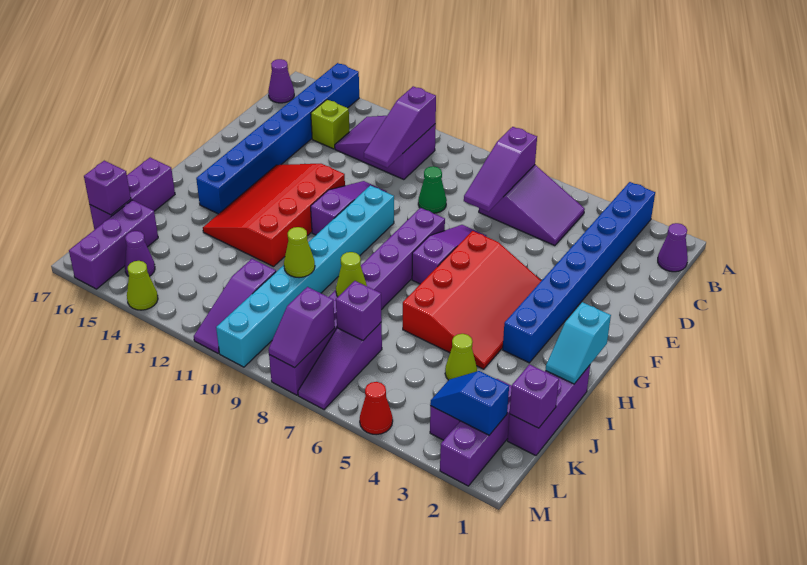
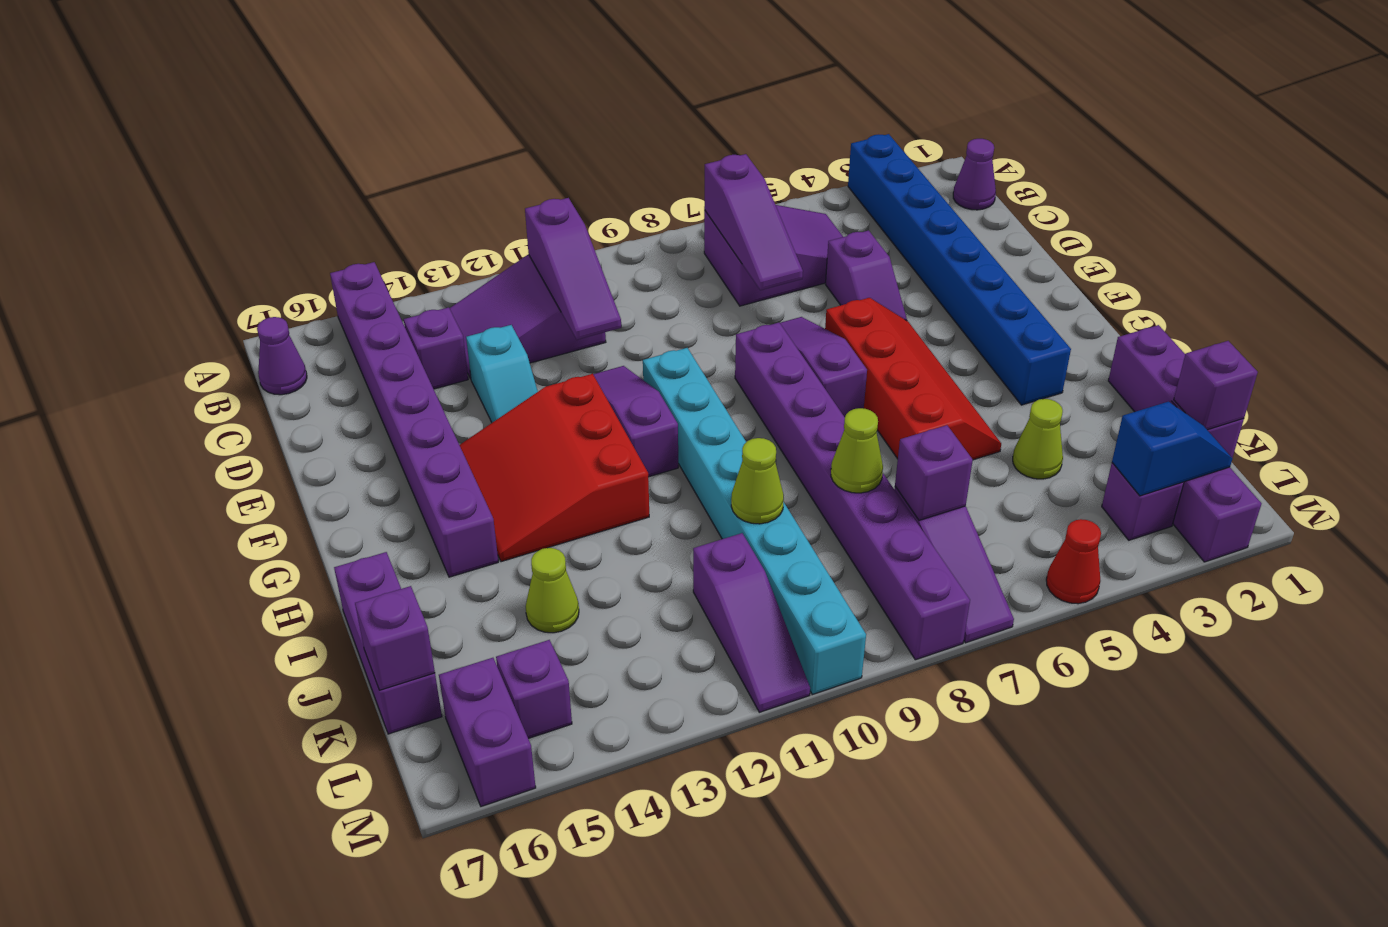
blue 1x8 brick [196,63,359,214] -> purple 1x8 brick [330,262,498,577]
lime 1x1 brick [311,100,349,149] -> purple 1x1 brick [404,307,468,389]
green 1x1 cone [418,166,447,213] -> none
red 3x4 slope [403,231,541,369] -> red 2x4 slope [825,298,1001,460]
red 3x4 slope [203,164,345,267] -> red 3x3 slope [460,374,649,562]
cyan 1x2 slope [546,302,611,384] -> cyan 1x2 slope moved to [466,325,538,423]
purple 1x3 brick [69,200,158,289] -> purple 1x2 brick [439,658,536,806]
blue 1x2 slope [430,371,509,435] -> blue 1x2 slope turned to [1112,402,1233,496]
purple 1x2 slope [269,287,335,368] -> purple 1x2 slope moved to [826,230,907,320]
purple 1x1 cone [125,231,155,276] -> purple 1x1 brick [496,640,572,739]
lime 1x1 cone [127,261,158,310] -> lime 1x1 cone moved to [526,548,579,633]

